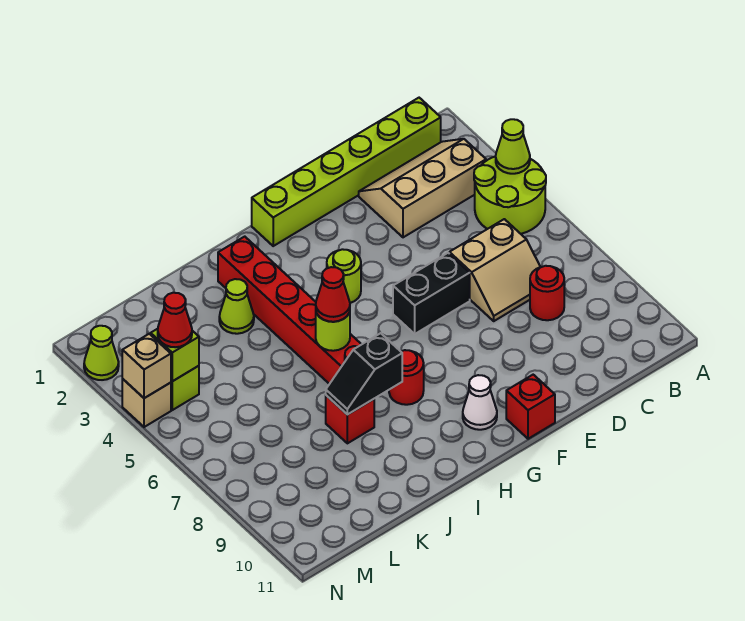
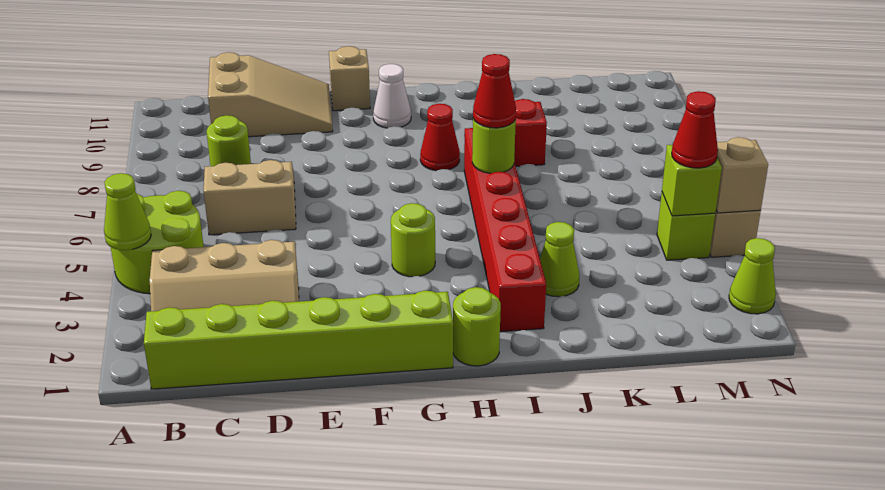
red 1x1 round brick [530,266,564,320] -> lime 1x1 round brick [206,115,251,166]
none -> tan 2x3 slope [208,52,333,137]
black 1x2 brick [393,253,470,334] -> none
red 1x1 brick [506,375,555,439] -> tan 1x1 brick [329,46,370,111]
none -> lime 1x1 round brick [453,287,501,366]
red 1x1 round brick [389,350,424,405] -> red 1x1 cone [420,104,460,171]
black 1x2 slope [326,333,402,415] -> none

